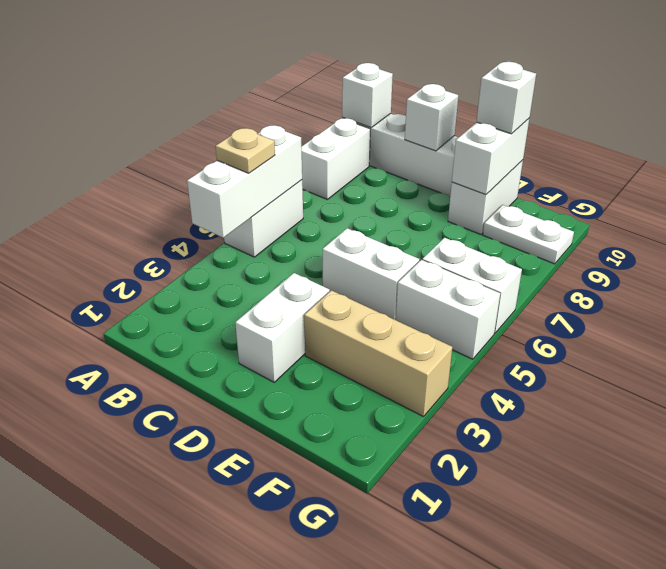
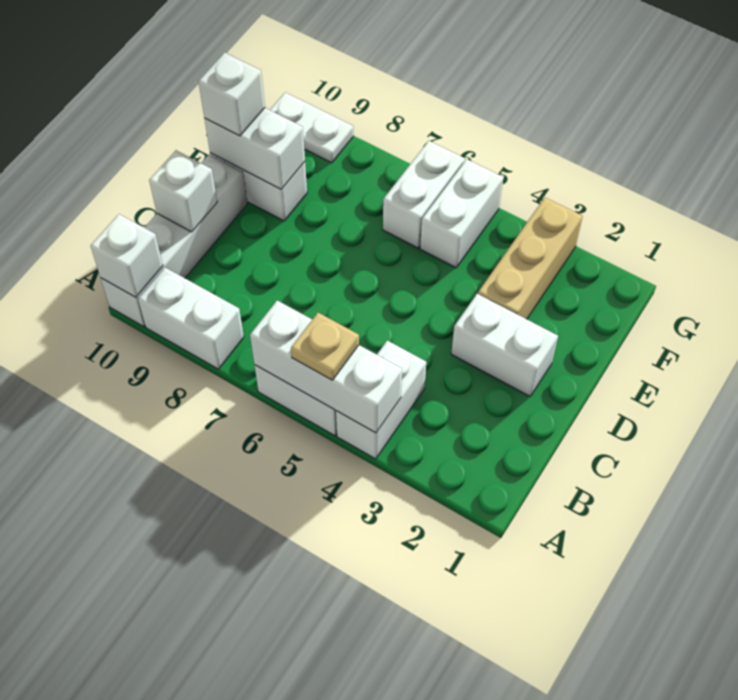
white 1x2 brick [323,228,419,320] -> white 1x2 brick moved to [336,341,426,459]
white 1x2 plate [483,205,574,264] -> white 1x2 plate turned to [270,92,353,163]

